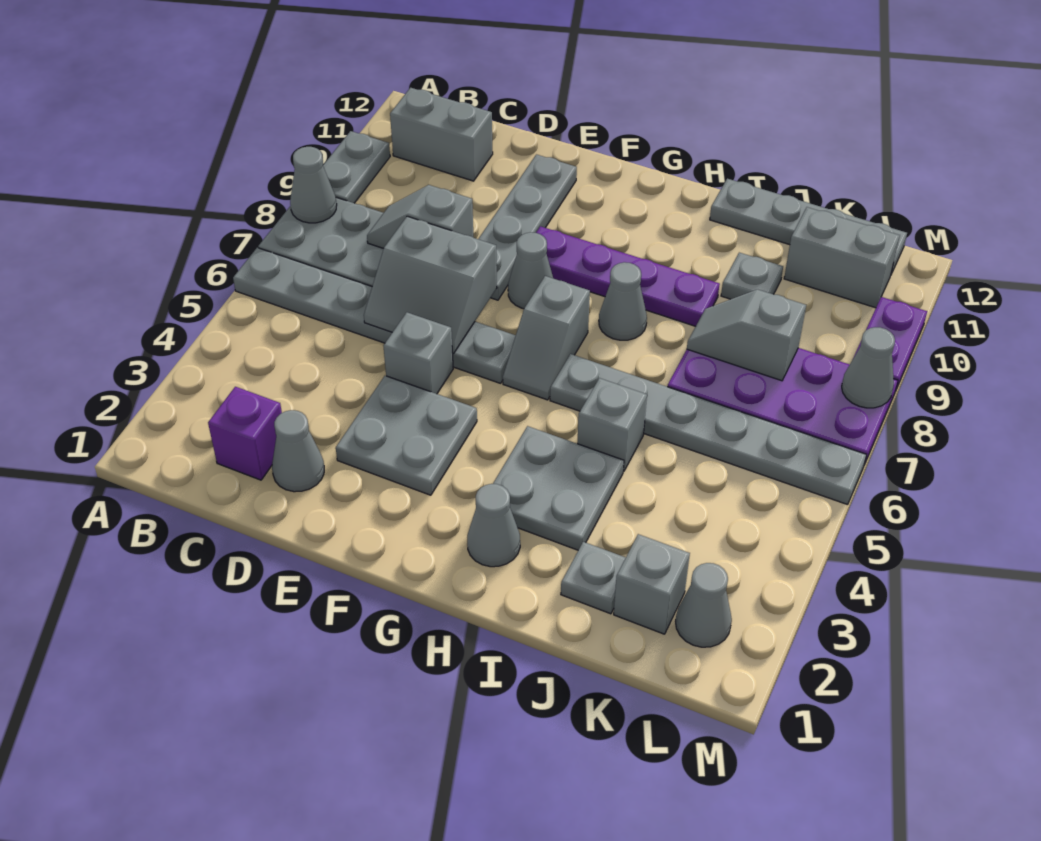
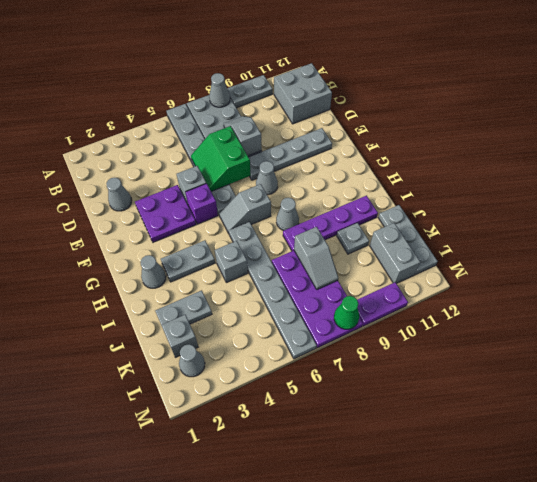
grey 1x2 brick [390,88,493,181] -> grey 2x2 brick [274,63,332,124]
purple 1x1 brick [208,387,282,480] -> purple 1x1 brick moved to [186,184,218,224]
grey 2x2 slope [364,216,497,353] -> green 2x2 slope [191,126,251,191]
grey 2x2 plate [336,376,477,495] -> purple 2x2 plate [135,185,196,242]
purple 1x4 plate [536,226,720,326] -> purple 1x4 plate turned to [283,196,378,251]
grey 2x2 plate [493,426,624,550] -> grey 1x2 plate [161,240,215,282]
grey 1x4 plate [710,179,907,274] -> grey 1x3 plate [378,205,437,275]
grey 1x1 plate [561,542,626,614] -> grey 1x2 plate [155,290,212,325]
grey 1x2 slope [687,289,806,381] -> grey 1x2 slope turned to [294,227,338,290]
grey 1x1 cone [842,327,895,408] -> green 1x1 cone [334,296,359,329]

